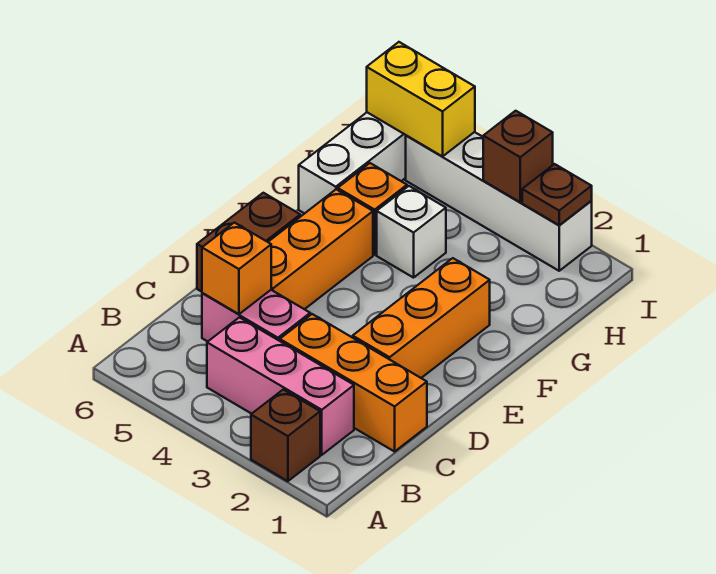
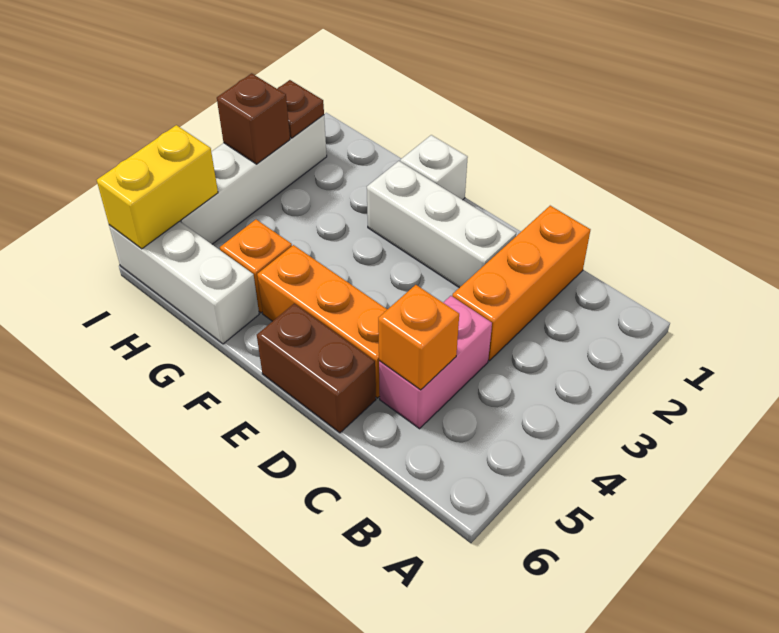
brown 1x1 brick [251,390,320,481] -> none
pink 1x3 brick [207,317,354,455] -> none
orange 1x3 brick [353,258,490,378] -> white 1x3 brick [367,161,516,288]
white 1x1 brick [377,186,446,278] -> white 1x1 brick moved to [400,135,468,200]

